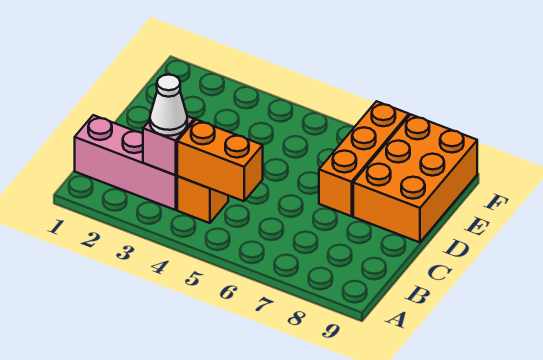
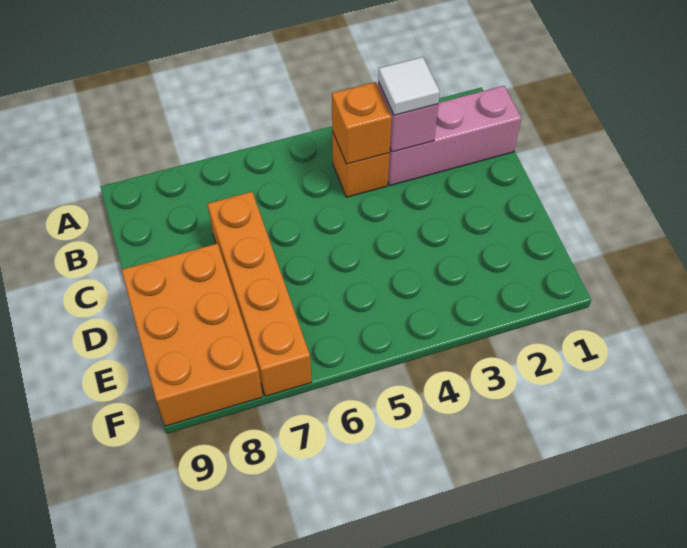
white 1x1 cone [150,75,187,136] -> white 1x1 tile [378,57,440,115]
orange 1x2 brick [177,120,263,201] -> orange 1x1 brick [332,82,392,164]
orange 1x3 brick [319,101,409,216] -> orange 1x4 brick [208,192,312,396]

